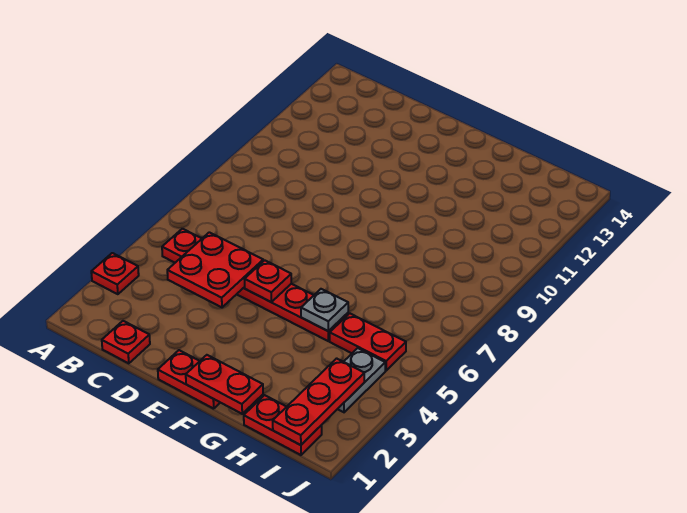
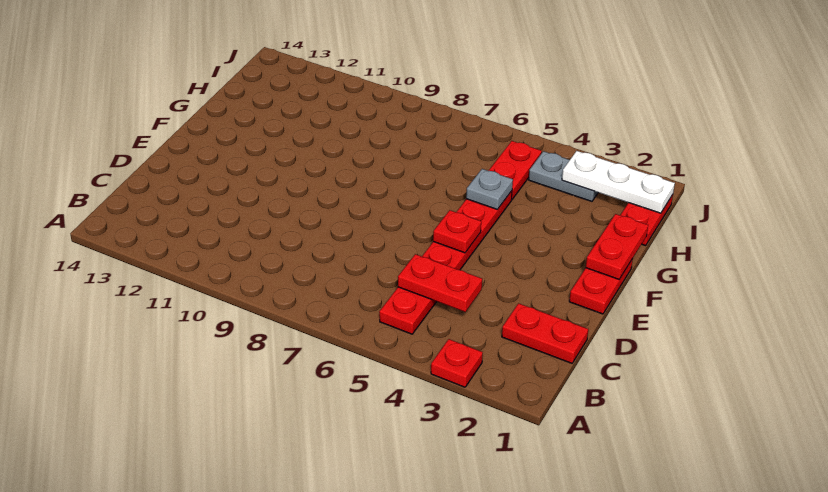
red 1x1 plate [102,321,150,363] -> red 1x2 plate [502,303,588,363]
red 2x2 plate [167,232,263,307] -> red 1x2 plate [398,254,482,312]
red 1x3 plate [273,358,364,445] -> white 1x3 plate [562,151,675,213]

